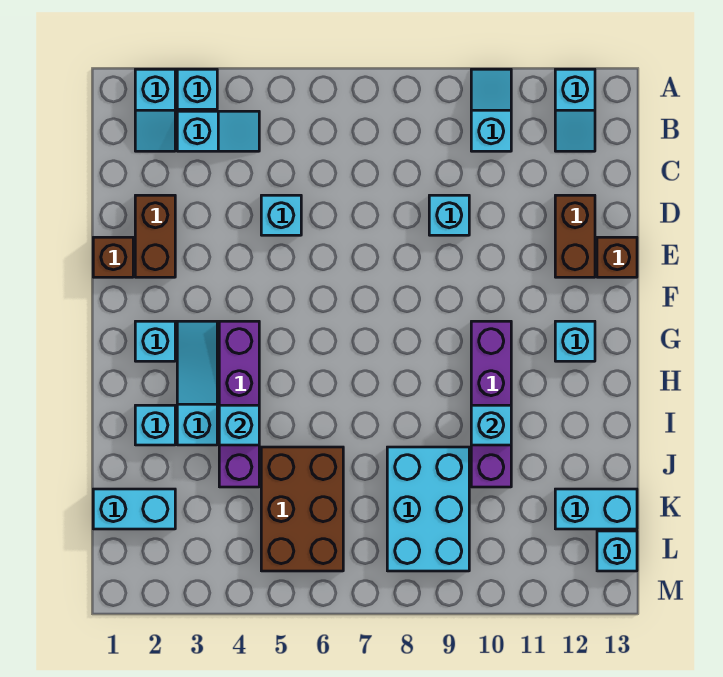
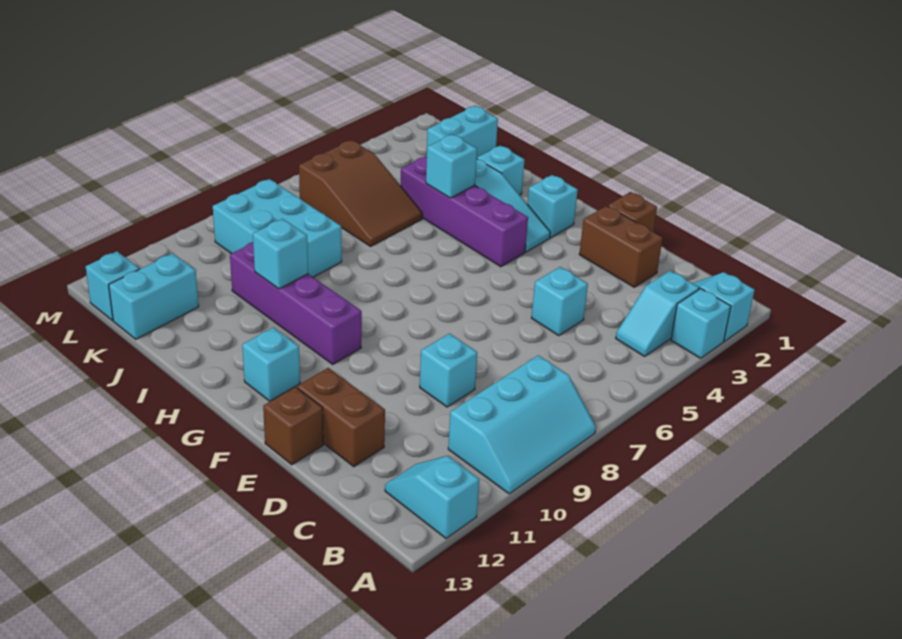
cyan 1x2 slope [471,69,511,151] -> cyan 2x3 slope [448,355,596,494]
brown 2x3 brick [261,447,343,571] -> brown 2x3 slope [299,140,422,246]

